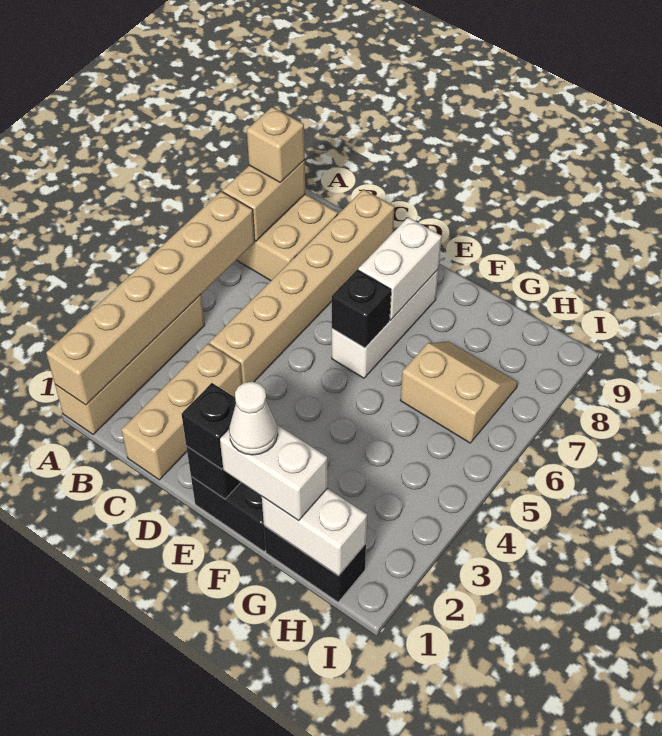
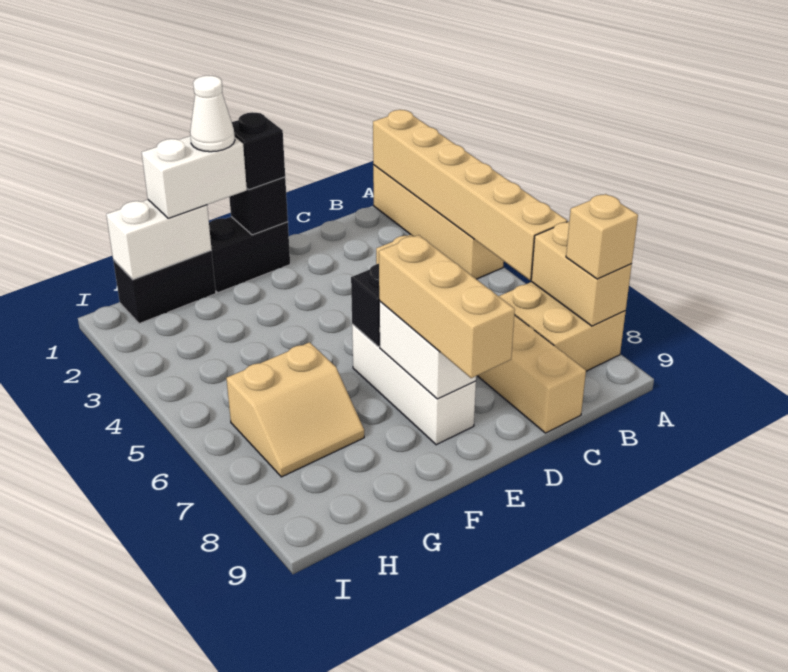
tan 1x3 brick [121,344,242,480] -> tan 1x3 brick moved to [379,235,515,378]

